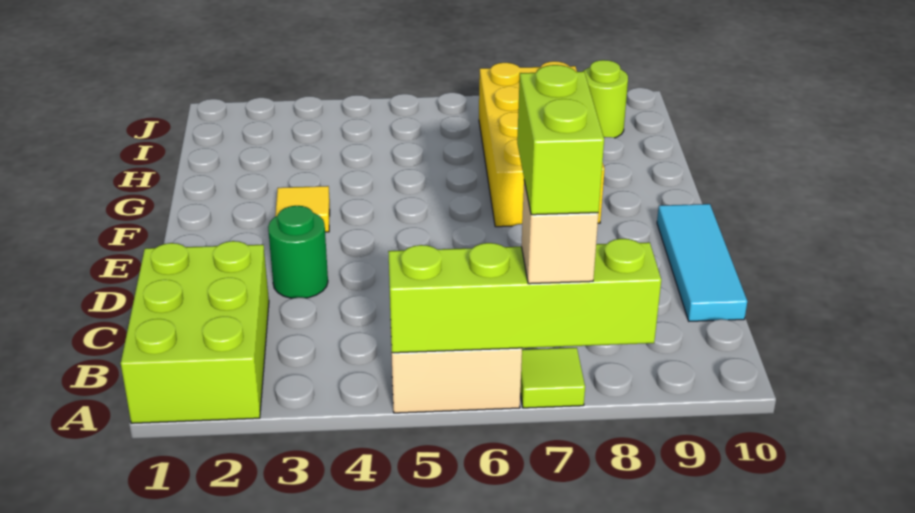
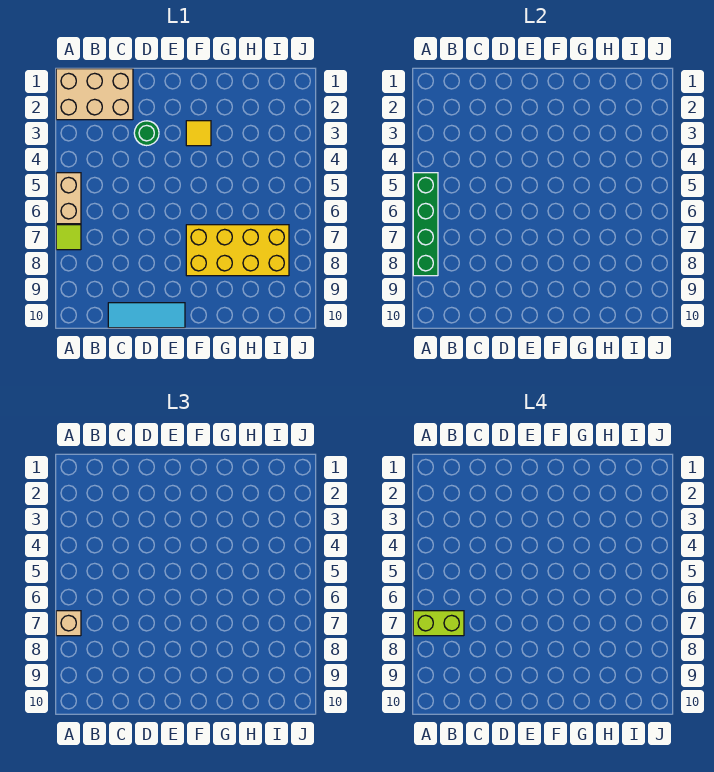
lime 2x3 brick [121,241,269,423] -> tan 2x3 brick [56,69,133,120]
lime 1x4 brick [388,239,661,353] -> green 1x4 brick [413,173,438,276]
lime 1x1 round brick [584,60,628,138] -> none

